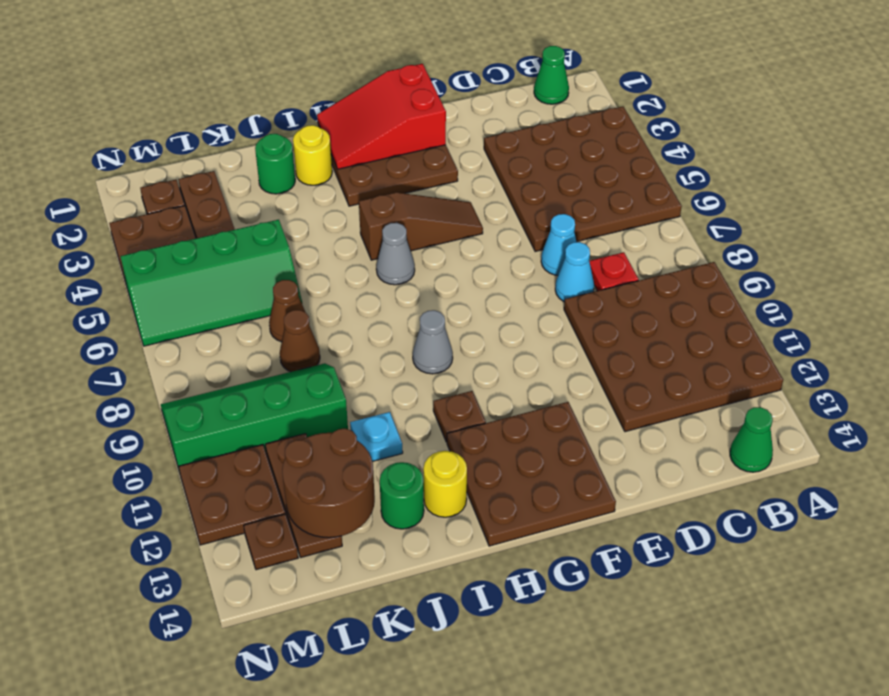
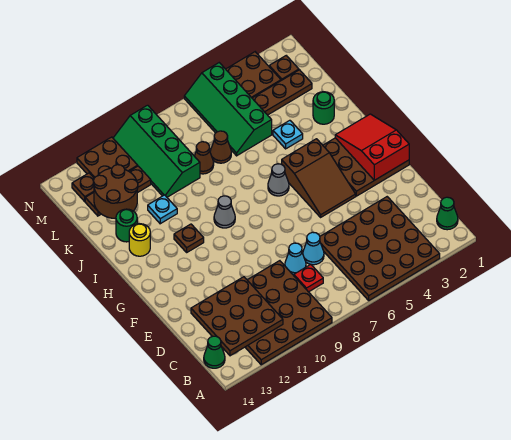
brown 1x3 slope [359,192,483,260] -> brown 2x3 slope [282,139,356,217]
brown 3x3 plate [447,402,616,546] -> brown 3x3 plate moved to [191,277,283,356]
yellow 1x1 round brick [293,125,332,185] -> none
none -> cyan 1x1 plate [273,120,303,149]
green 2x4 slope [161,363,348,469] -> green 2x4 slope turned to [113,105,200,197]

